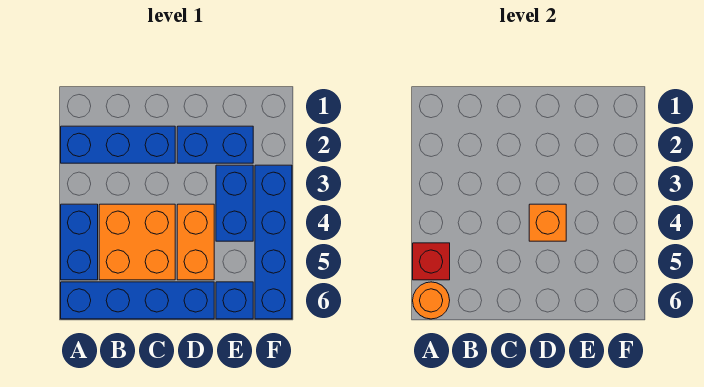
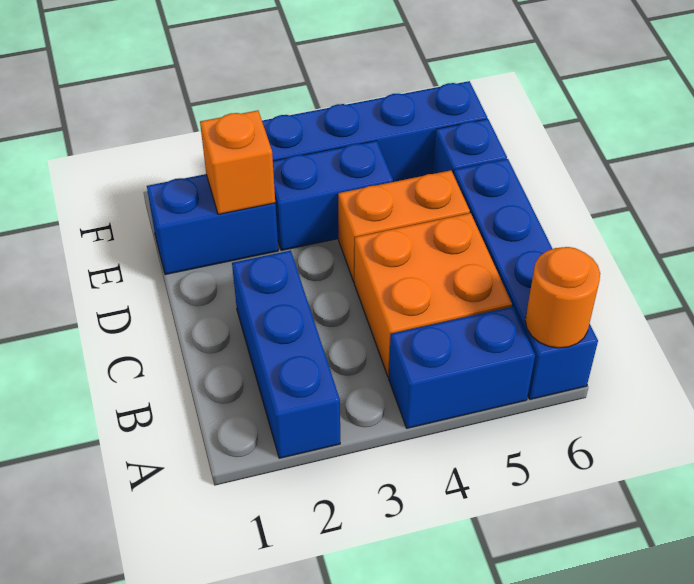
red 1x1 brick [413,243,450,280] -> none
blue 1x2 brick [177,126,253,163] -> blue 1x2 brick turned to [147,174,278,275]
orange 1x1 brick [529,204,566,241] -> orange 1x1 brick moved to [200,110,275,214]

